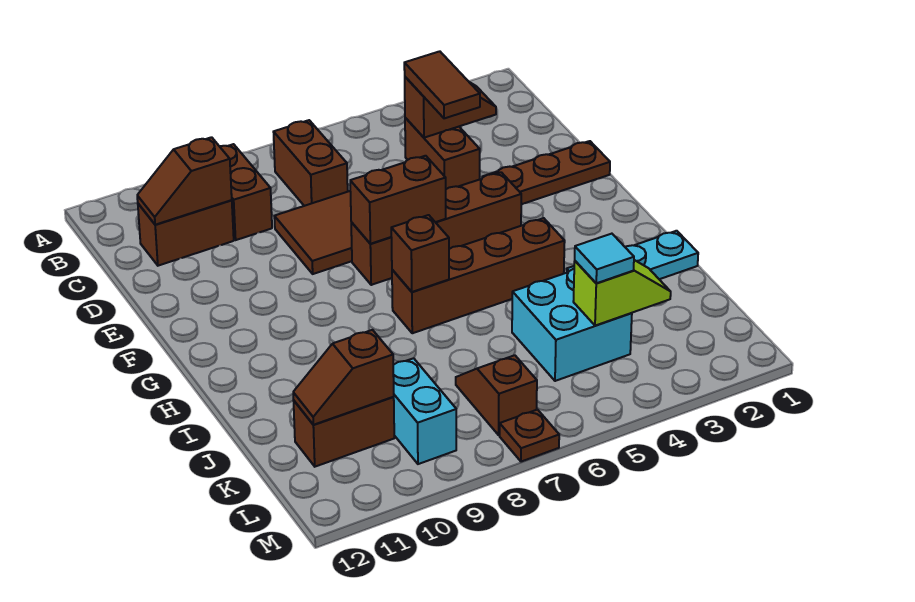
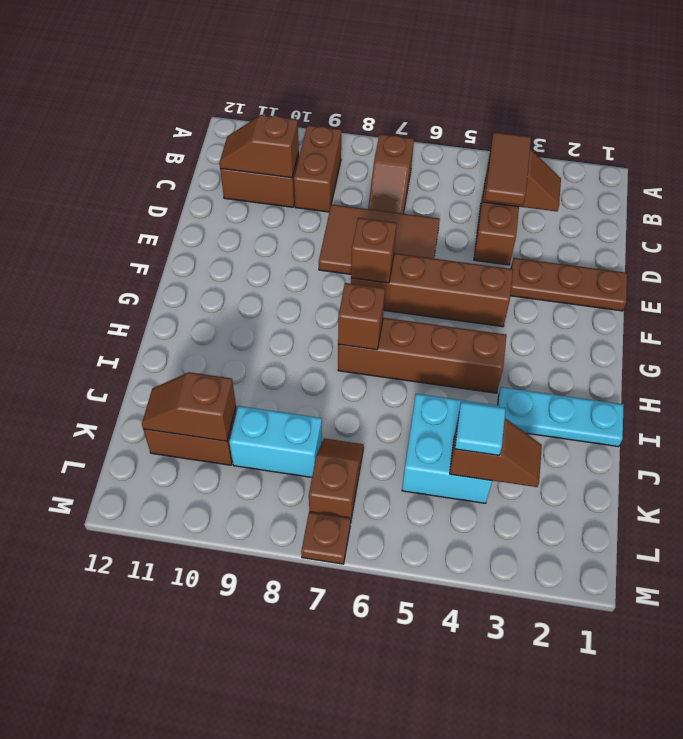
brown 1x2 brick [274,120,348,206] -> brown 1x2 slope [368,134,414,214]
brown 1x2 brick [350,156,446,244] -> brown 1x1 brick [351,218,397,283]
lime 1x2 slope [573,260,671,326] -> brown 1x2 slope [450,415,542,487]
cyan 1x2 brick [393,358,456,464] -> cyan 1x2 brick turned to [229,406,322,477]

